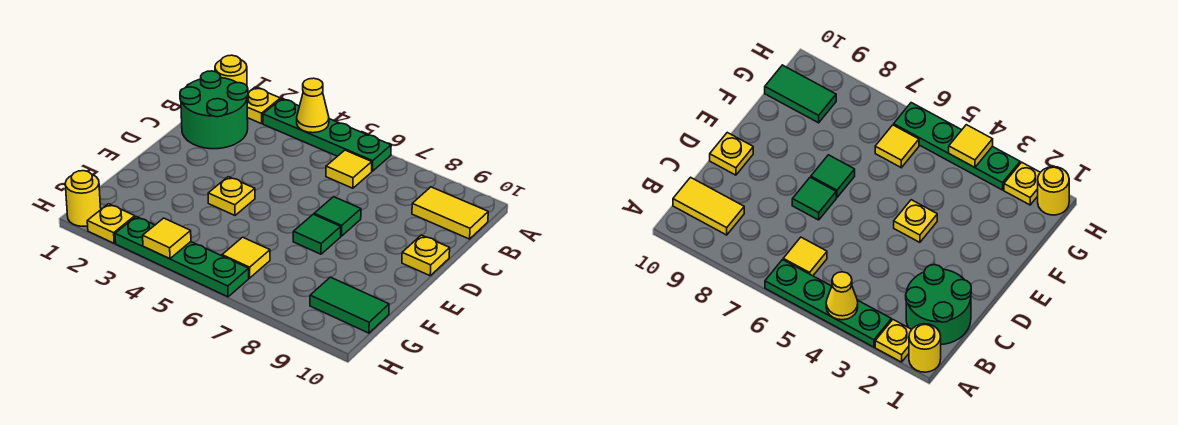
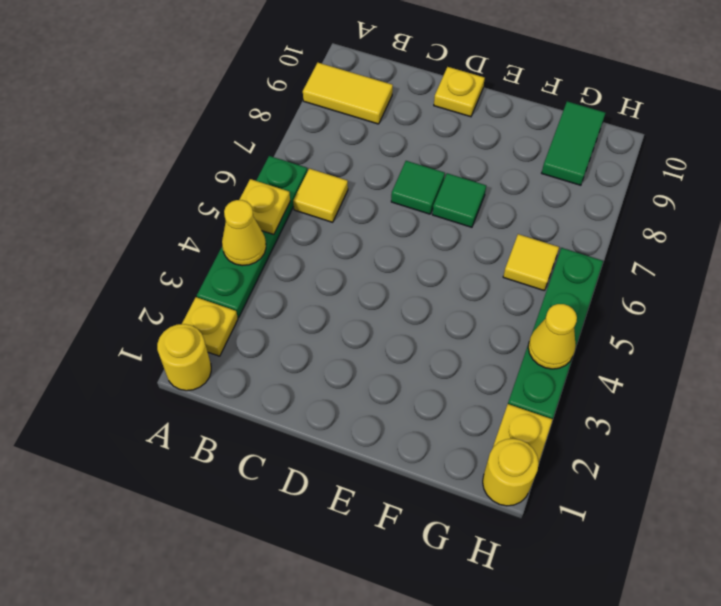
green 2x2 round brick [180,71,248,149] -> none
yellow 1x2 tile [412,187,488,239] -> yellow 1x2 tile turned to [303,63,393,124]
yellow 1x1 plate [208,177,255,215] -> yellow 1x1 plate moved to [239,179,290,234]
yellow 1x1 tile [143,218,191,259] -> yellow 1x1 cone [528,304,577,369]

